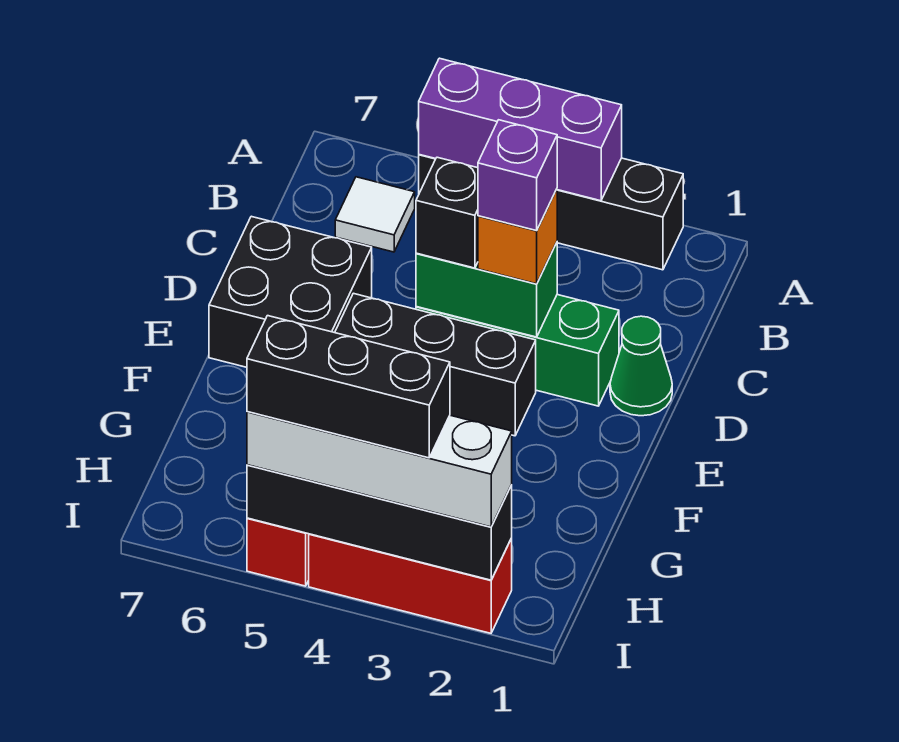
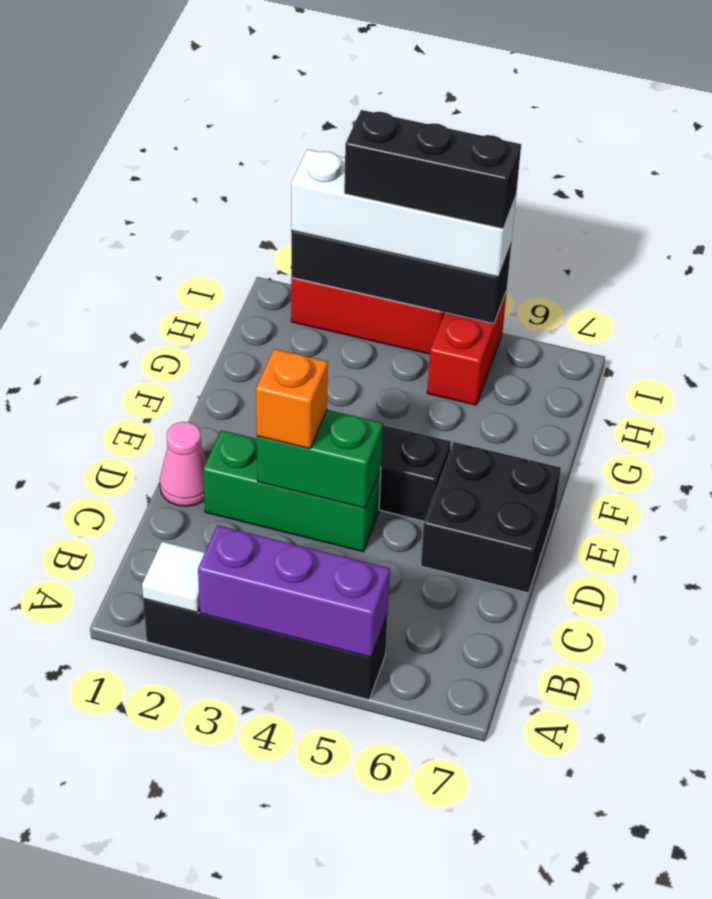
white 1x1 tile [335,177,415,252] -> white 1x1 tile moved to [142,542,205,612]
green 1x1 cone [610,316,672,416] -> pink 1x1 cone [160,422,207,506]
purple 1x1 brick [478,120,557,231] -> none
black 1x1 brick [416,157,478,268] -> none

